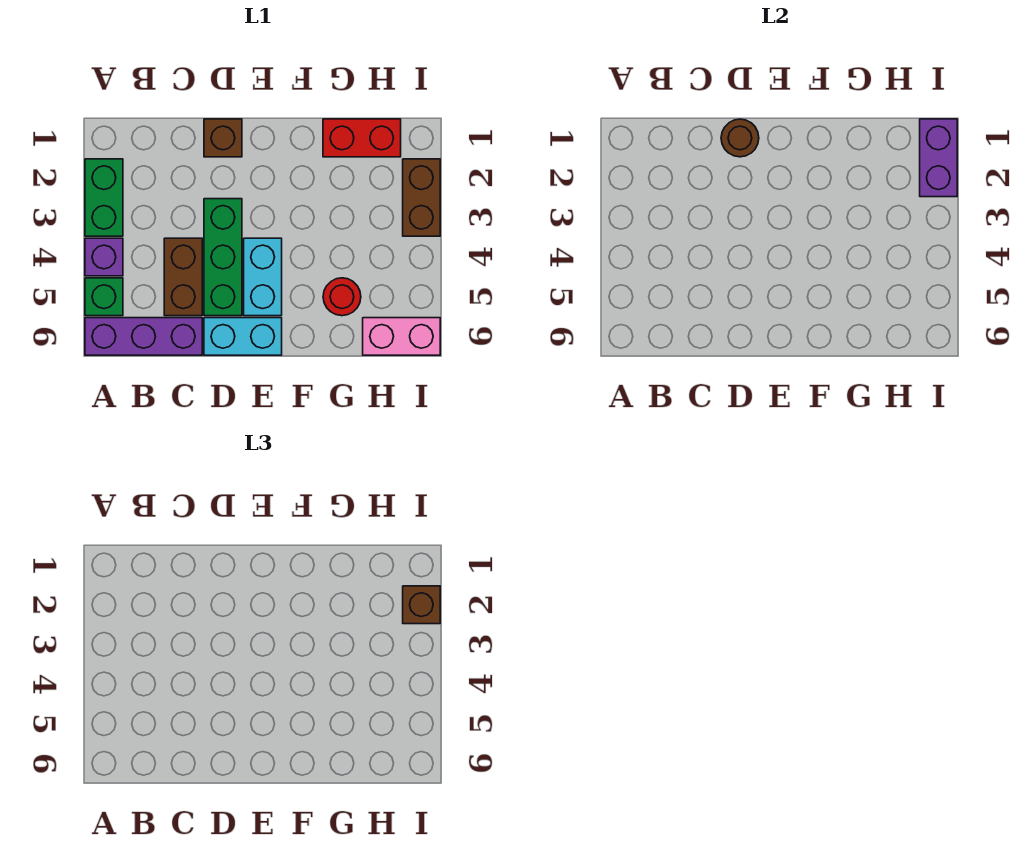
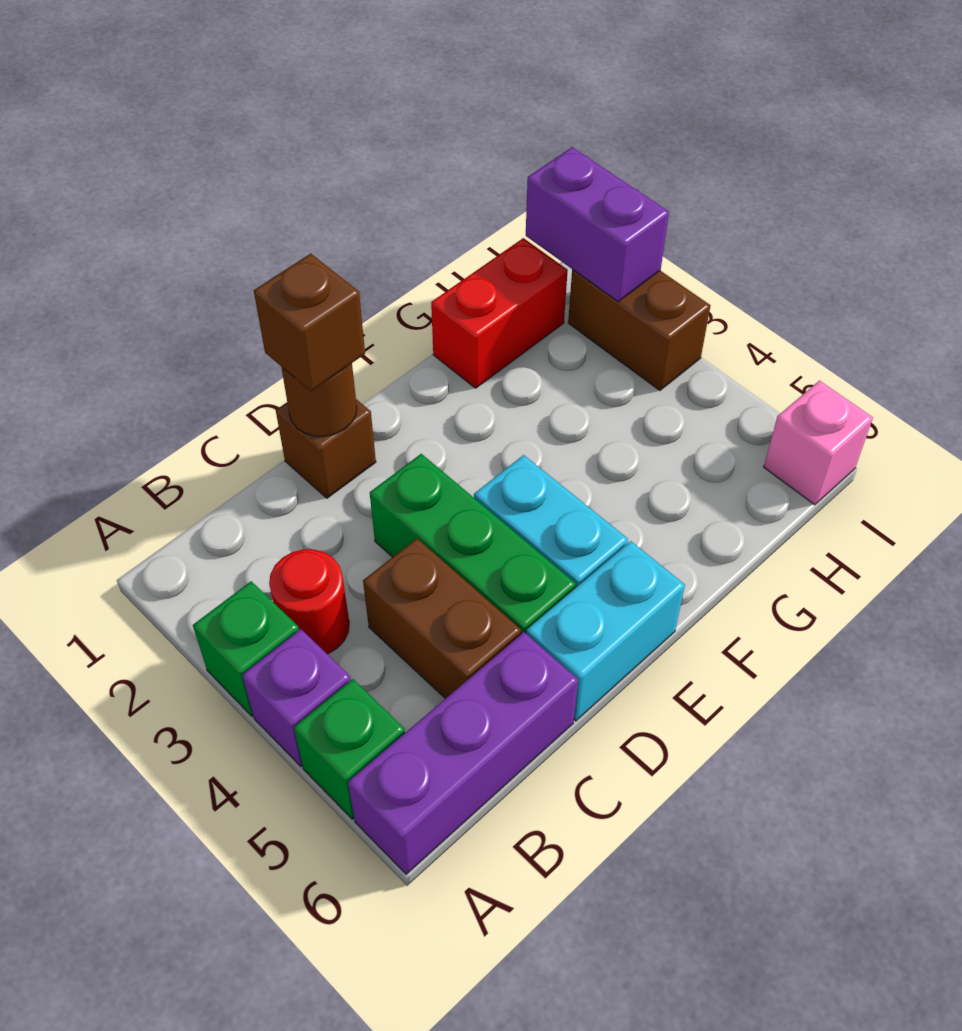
green 1x2 brick [85,159,123,236] -> green 1x1 brick [193,581,299,716]
red 1x1 round brick [323,278,361,316] -> red 1x1 round brick moved to [269,549,349,654]
pink 1x2 brick [363,318,440,355] -> pink 1x1 brick [764,381,873,505]
brown 1x1 brick [403,586,440,624] -> brown 1x1 brick moved to [254,253,365,391]

